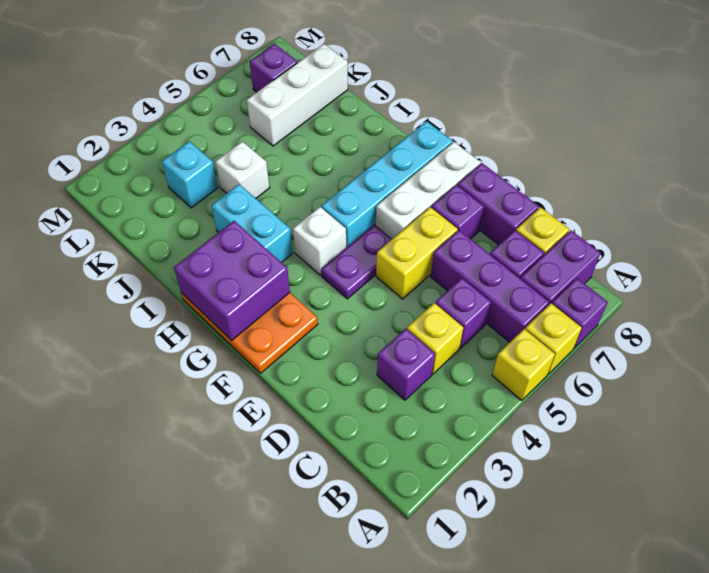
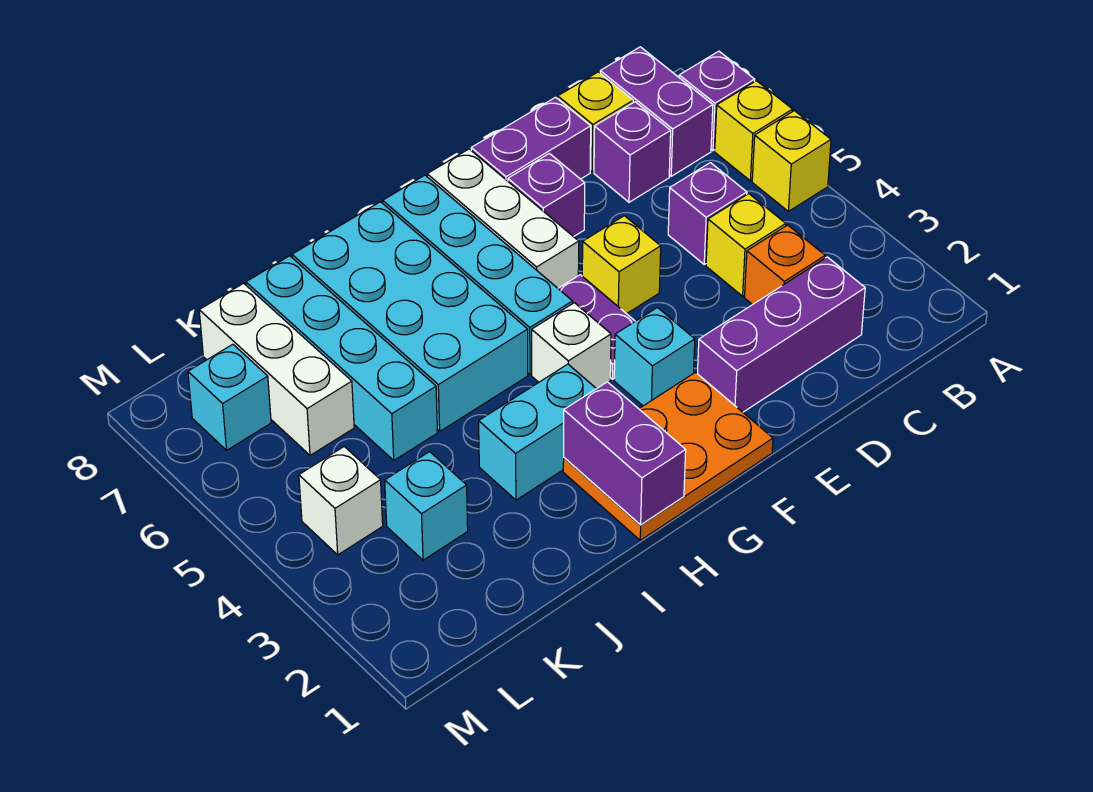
purple 1x3 brick [431,230,549,342] -> purple 1x3 brick moved to [697,257,865,412]
purple 1x1 brick [377,329,435,400] -> orange 1x1 brick [745,225,825,305]
yellow 1x2 brick [376,207,458,299] -> yellow 1x1 brick [582,216,661,314]
none -> cyan 1x1 brick [614,308,695,406]
purple 2x2 brick [174,221,290,340] -> purple 1x2 brick [564,382,686,525]
none -> cyan 2x4 brick [292,202,528,431]
white 1x1 brick [215,141,269,198] -> white 1x1 brick moved to [299,447,383,555]
none -> cyan 1x4 brick [246,256,437,460]
purple 1x1 brick [250,44,297,92] -> cyan 1x1 brick [188,344,271,450]

